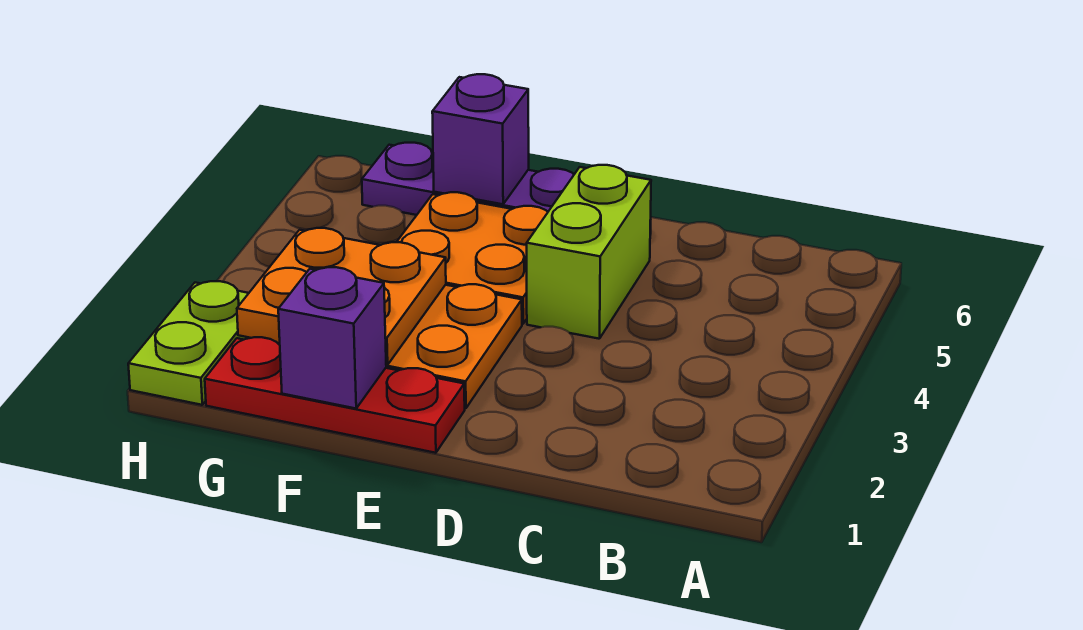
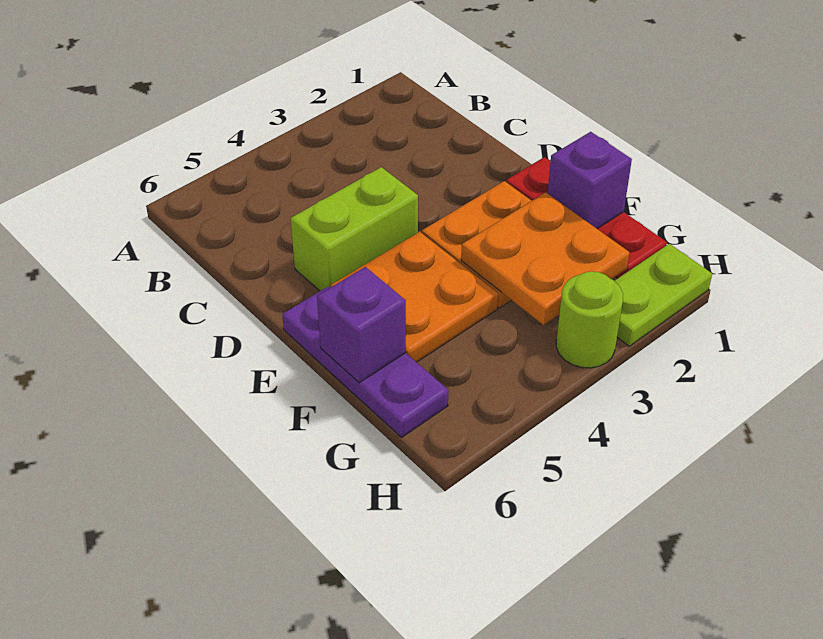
none -> lime 1x1 round brick [556,271,623,368]

